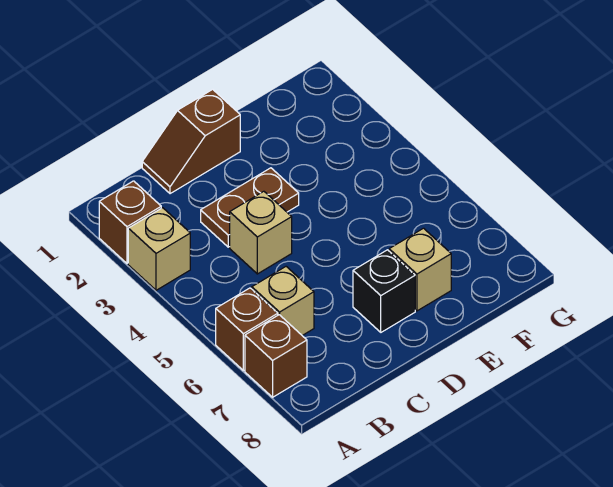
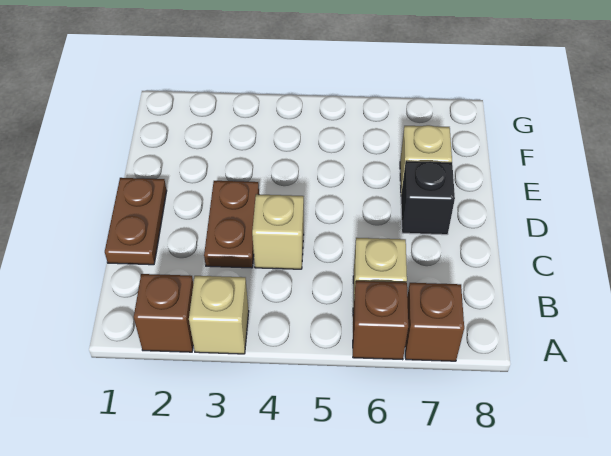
brown 1x2 slope [142,89,240,194] -> brown 1x2 plate [105,178,167,265]

